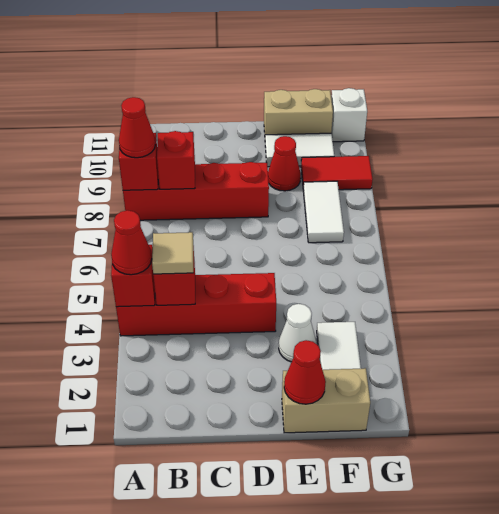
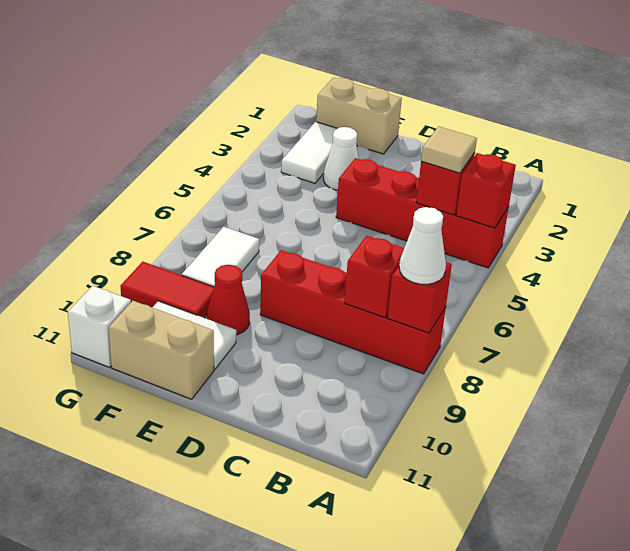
red 1x1 cone [111,210,152,275] -> none
red 1x1 cone [119,97,155,158] -> white 1x1 cone [399,207,446,284]
red 1x1 cone [284,340,326,404] -> none

